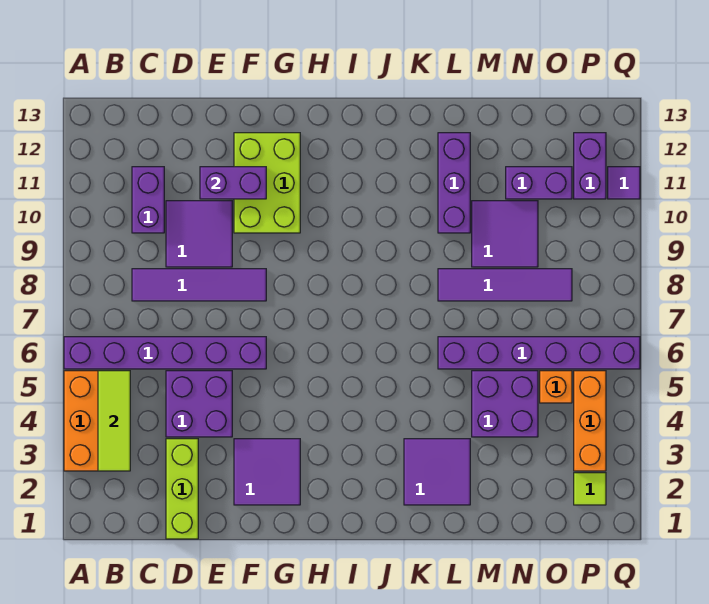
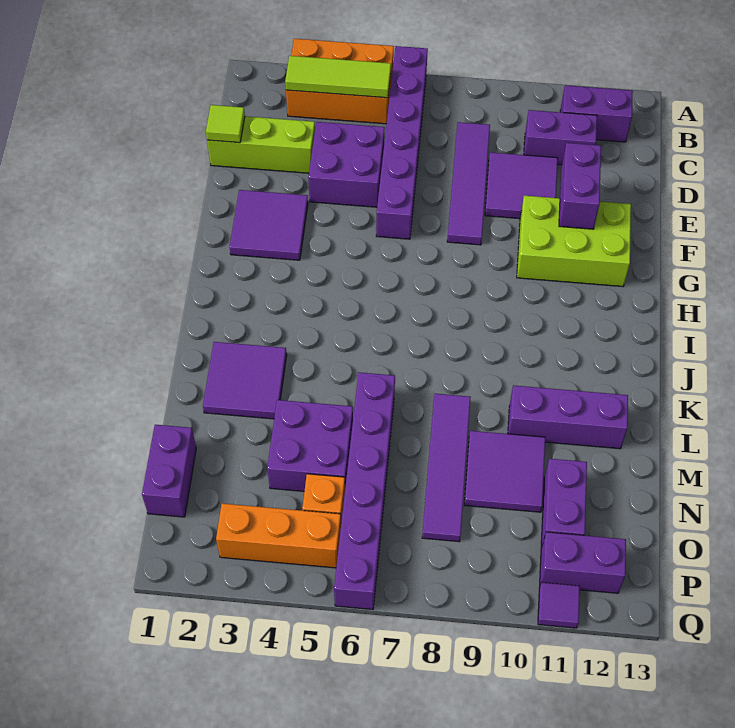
none -> purple 1x2 brick [560,85,633,142]
none -> purple 1x2 brick [142,425,196,517]
lime 1x1 tile [574,473,606,505] -> lime 1x1 tile moved to [206,105,245,143]

